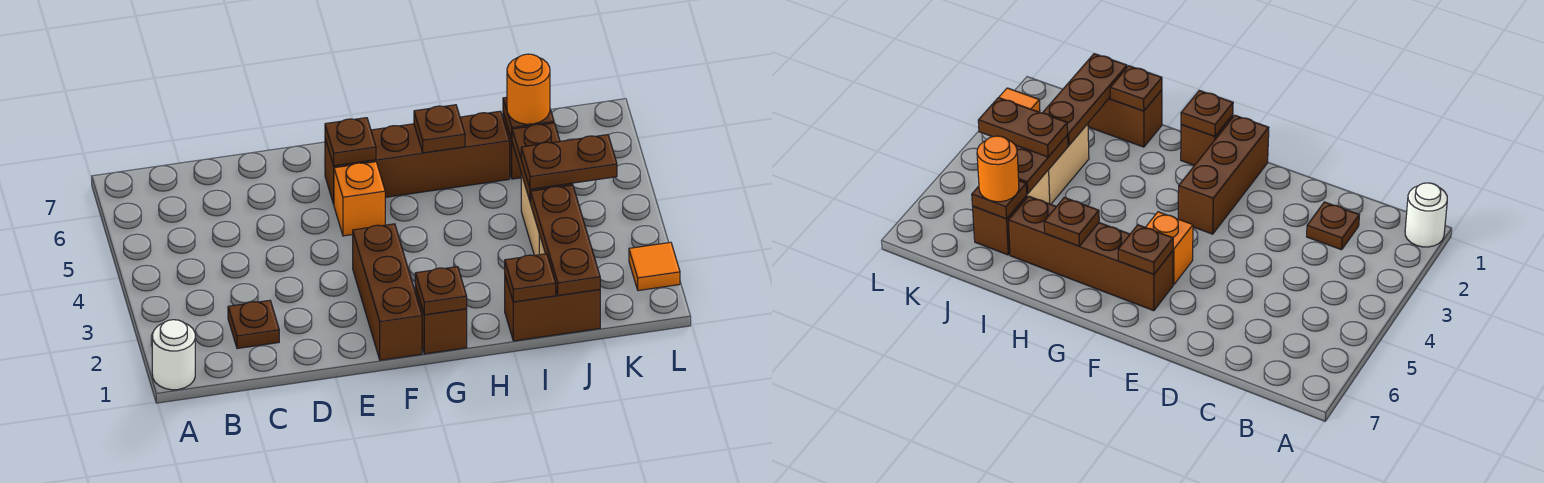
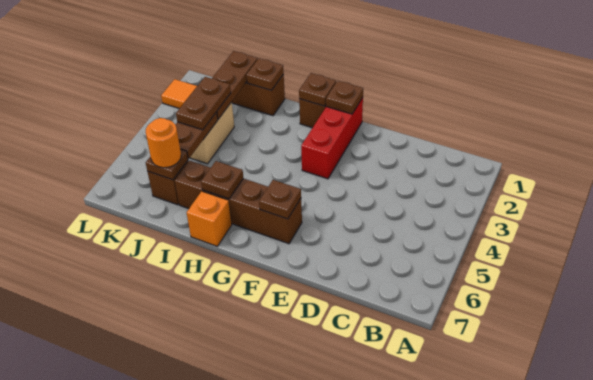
white 1x1 round brick [152,320,195,390] -> none
brown 1x1 plate [228,300,279,349] -> brown 1x1 plate moved to [326,81,363,114]
brown 1x3 brick [353,224,422,360] -> red 1x3 brick [301,98,363,179]
orange 1x1 brick [334,162,385,236] -> orange 1x1 brick moved to [187,191,232,246]
brown 1x2 plate [521,135,617,189] -> brown 1x2 plate turned to [176,77,231,130]

